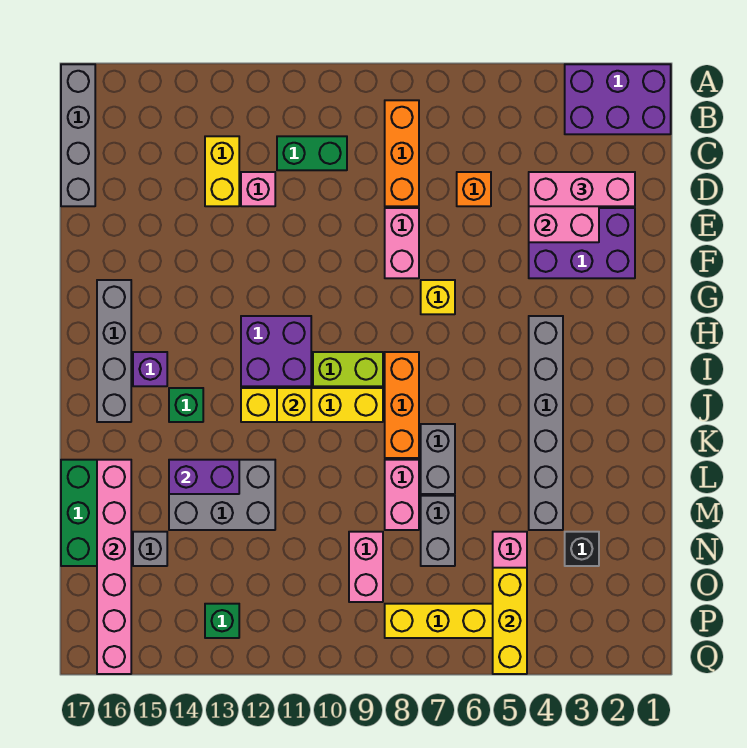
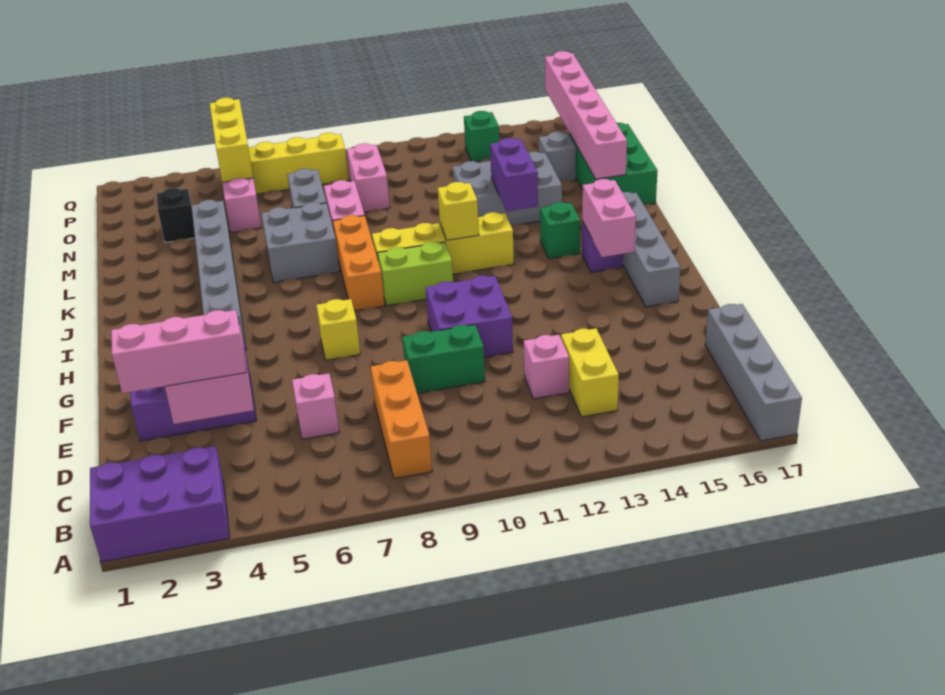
green 1x2 brick [277,136,347,170] -> green 1x2 brick moved to [402,325,485,393]
orange 1x1 brick [457,172,491,206] -> pink 1x1 brick [292,373,339,439]
pink 1x2 brick [385,208,419,278] -> pink 1x2 brick moved to [582,179,636,257]
purple 2x2 brick [241,316,311,386] -> purple 2x2 brick moved to [426,276,513,357]
grey 1x2 brick [421,424,455,494] -> grey 2x2 brick [261,202,340,282]
purple 1x2 brick [169,460,239,494] -> purple 1x2 brick turned to [490,138,538,211]

